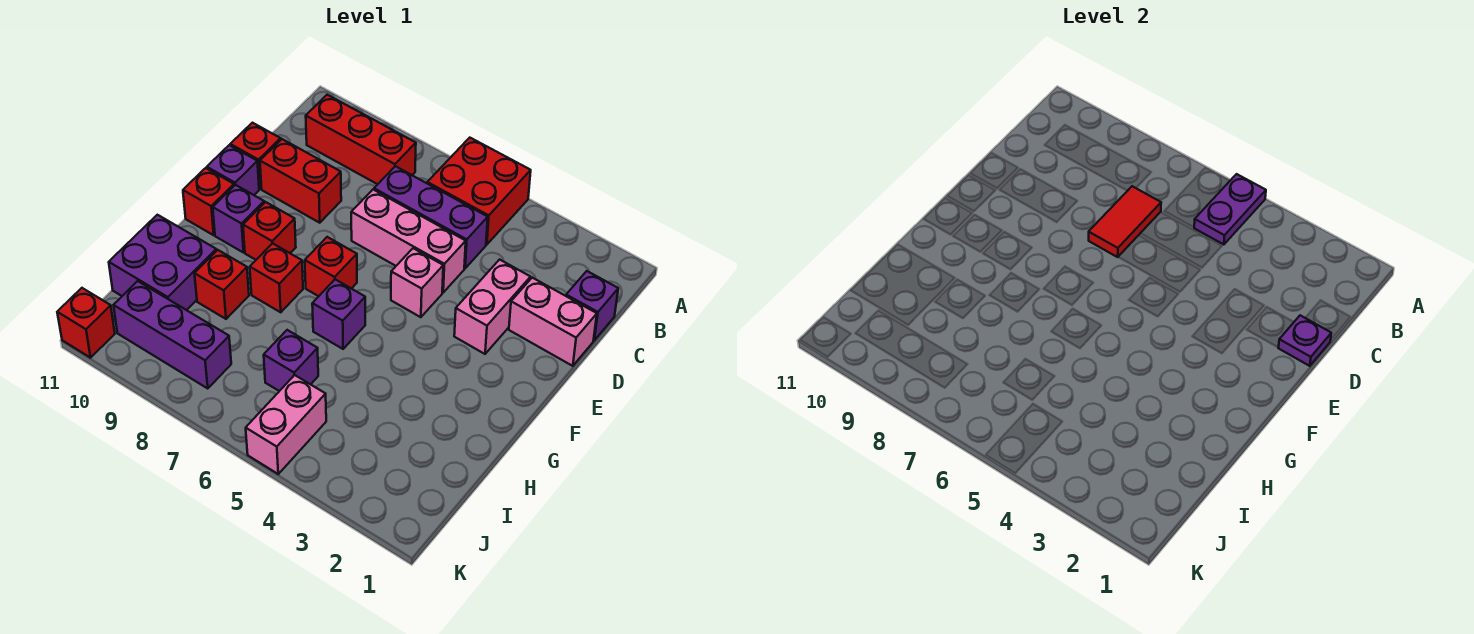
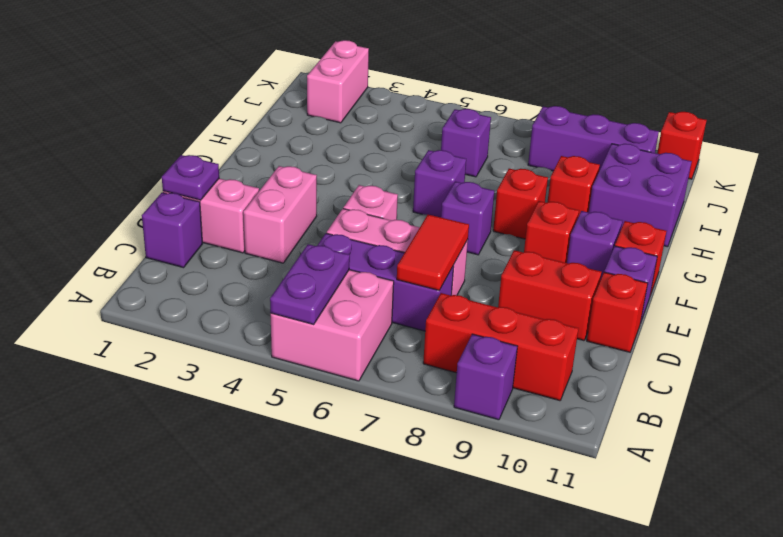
red 2x2 brick [427,138,531,245] -> pink 2x2 brick [271,270,394,381]
none -> purple 1x1 brick [454,334,517,420]
red 1x1 brick [305,237,357,296] -> purple 1x1 brick [441,181,494,255]
pink 1x2 brick [246,375,326,474] -> pink 1x2 brick moved to [307,40,369,123]

